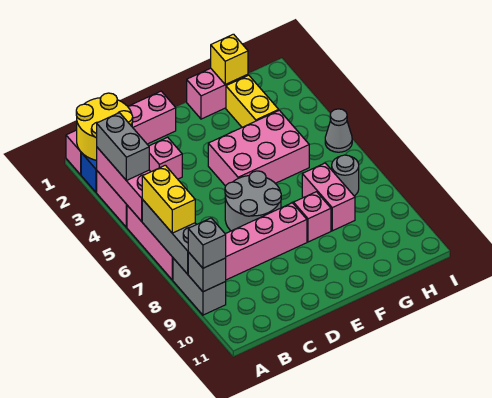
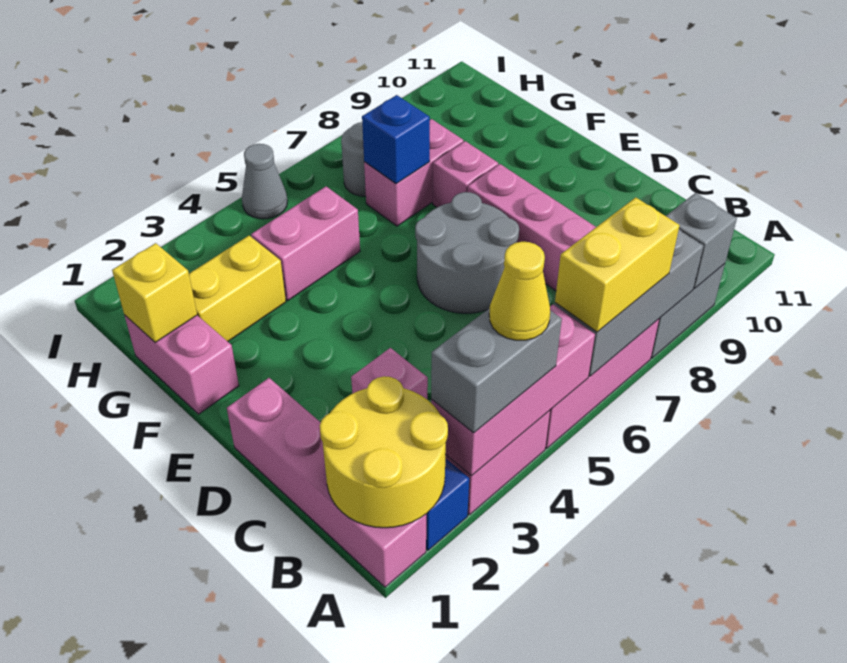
none -> yellow 1x1 cone [489,242,550,340]
grey 1x1 brick [188,218,226,268] -> none
pink 2x3 brick [208,110,309,186] -> pink 1x2 brick [251,187,360,300]
none -> blue 1x1 brick [362,95,430,184]

